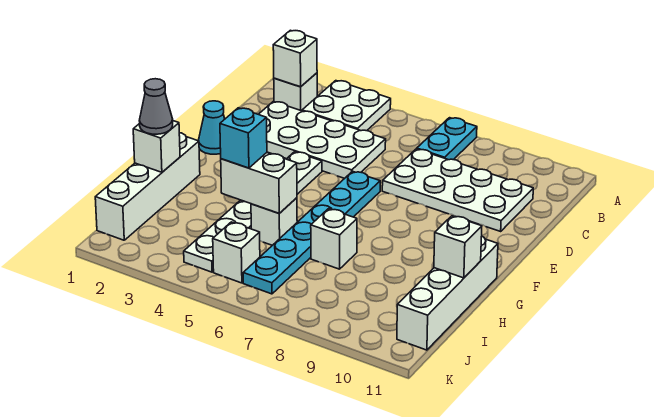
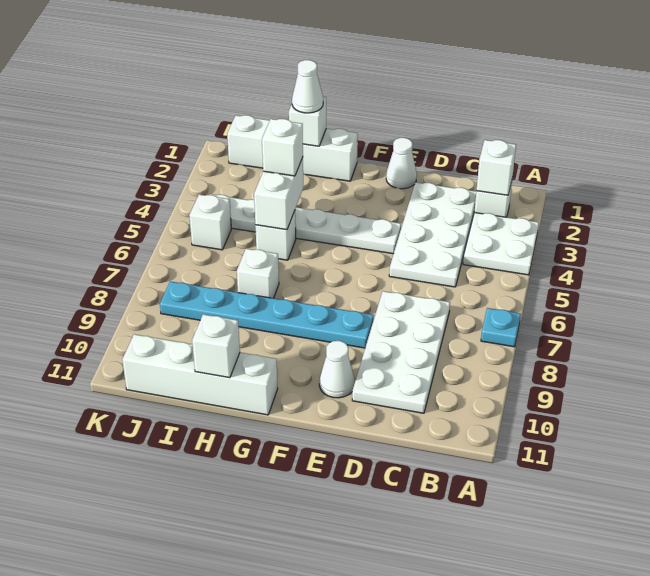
cyan 1x2 plate [417,118,477,160] -> cyan 1x1 plate [481,308,521,347]
cyan 1x1 cone [198,101,225,154] -> white 1x1 cone [386,138,417,189]
cyan 1x6 plate [243,171,380,294] -> cyan 1x6 plate moved to [160,281,374,348]
none -> white 1x1 cone [319,341,355,398]
grey 1x1 cone [139,79,173,134] -> white 1x1 cone [292,60,323,113]
cyan 1x1 brick [220,108,267,168] -> white 1x1 brick [262,119,303,176]

